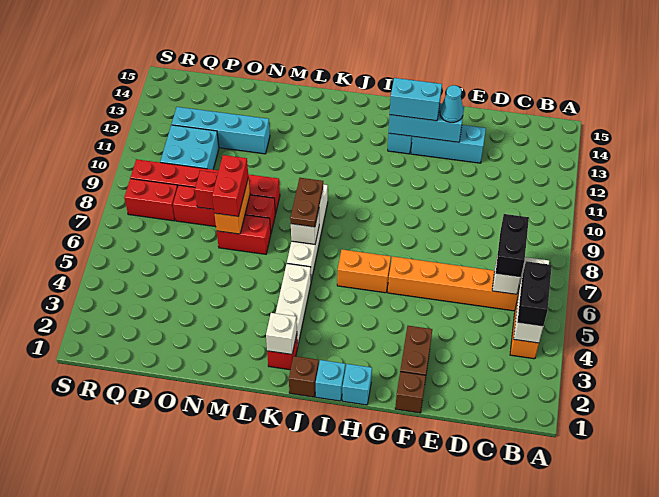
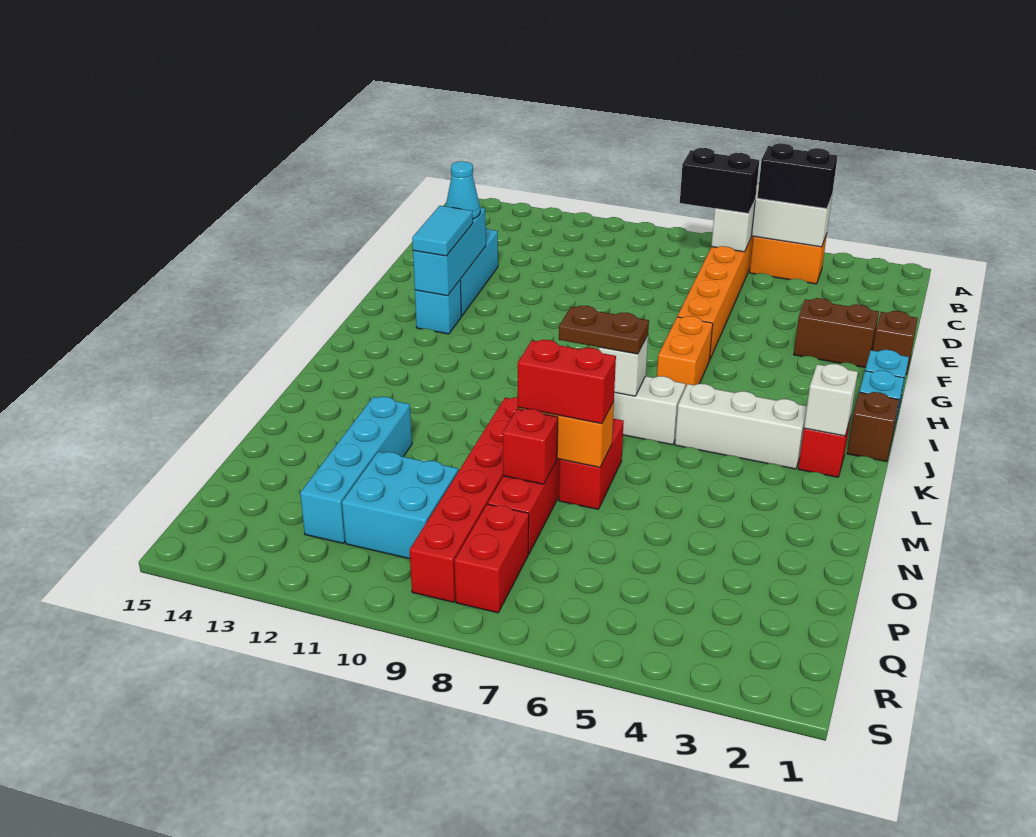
cyan 1x2 brick [390,78,442,121] -> cyan 1x2 tile [412,206,473,256]

